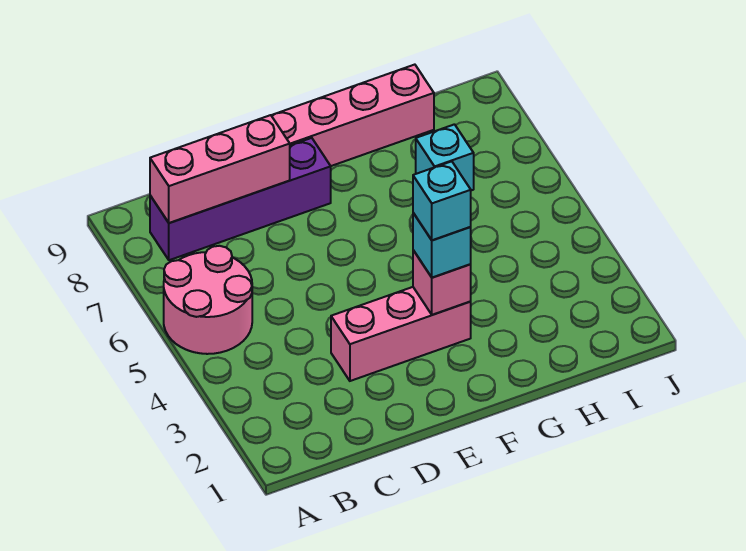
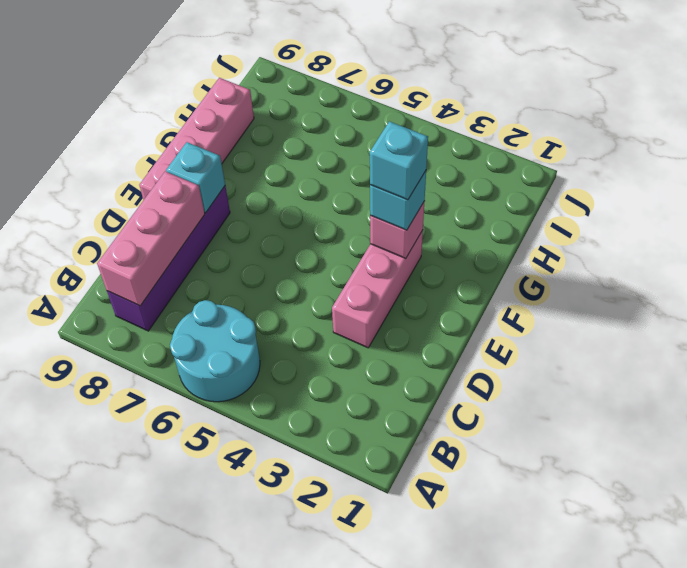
pink 2x2 round brick [164,246,252,354] -> cyan 2x2 round brick [170,300,260,402]
cyan 1x1 brick [416,124,474,190] -> cyan 1x1 brick moved to [166,142,225,213]

